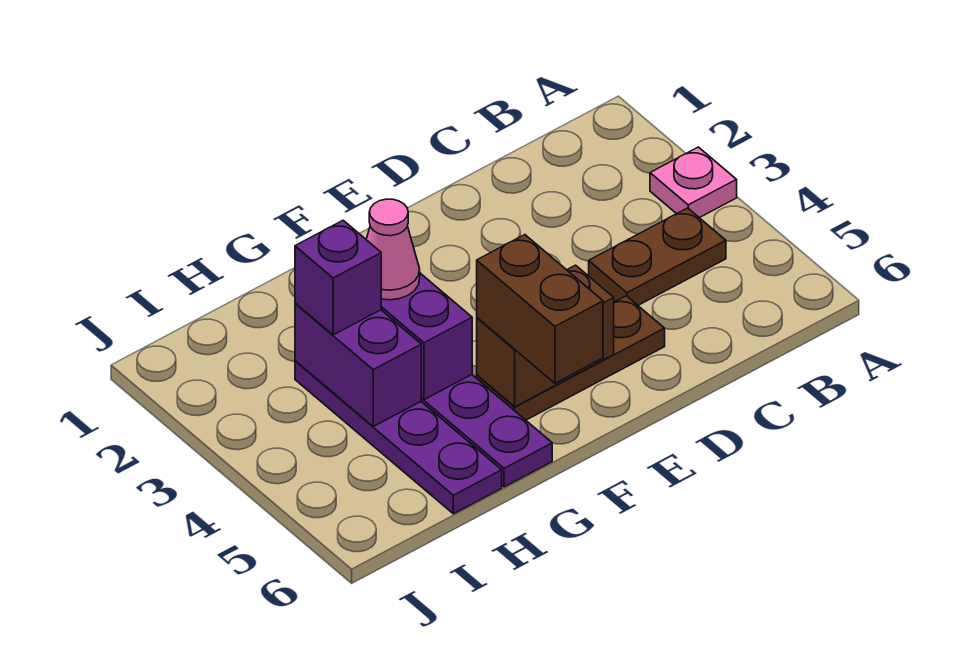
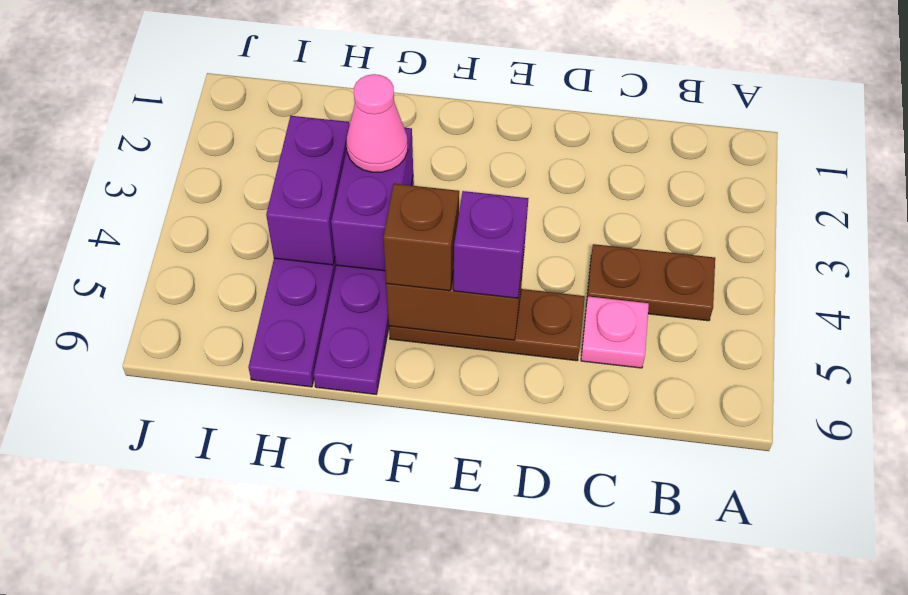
pink 1x1 plate [650,147,737,218] -> pink 1x1 plate moved to [581,296,649,368]
brown 1x2 brick [477,235,603,383] -> brown 1x1 brick [383,184,459,291]
purple 1x1 brick [295,220,381,335] -> purple 1x1 brick moved to [454,191,528,298]

